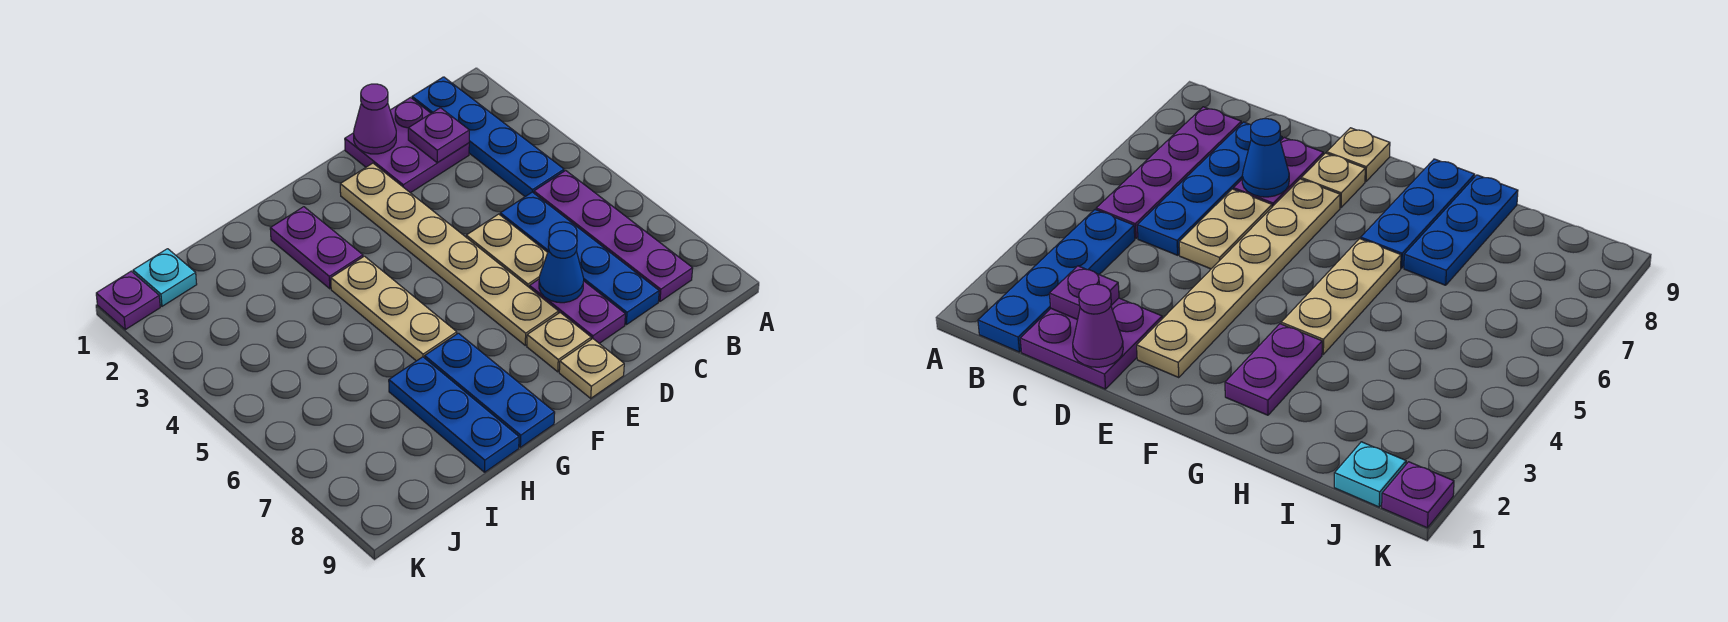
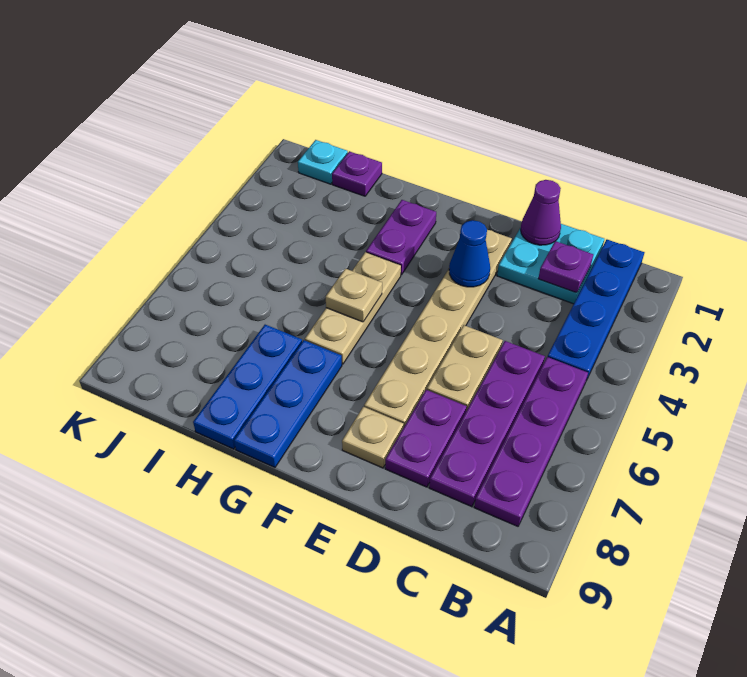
purple 2x2 plate [345,98,469,193] -> cyan 2x2 plate [497,224,604,304]
blue 1x4 plate [500,192,659,325] -> purple 1x4 plate [429,341,545,507]
blue 1x1 cone [539,231,584,303] -> blue 1x1 cone moved to [449,220,490,287]
tan 1x1 plate [559,339,624,398] -> tan 1x1 plate moved to [326,269,382,322]
purple 1x1 plate [96,271,160,330] -> purple 1x1 plate moved to [332,151,382,196]

